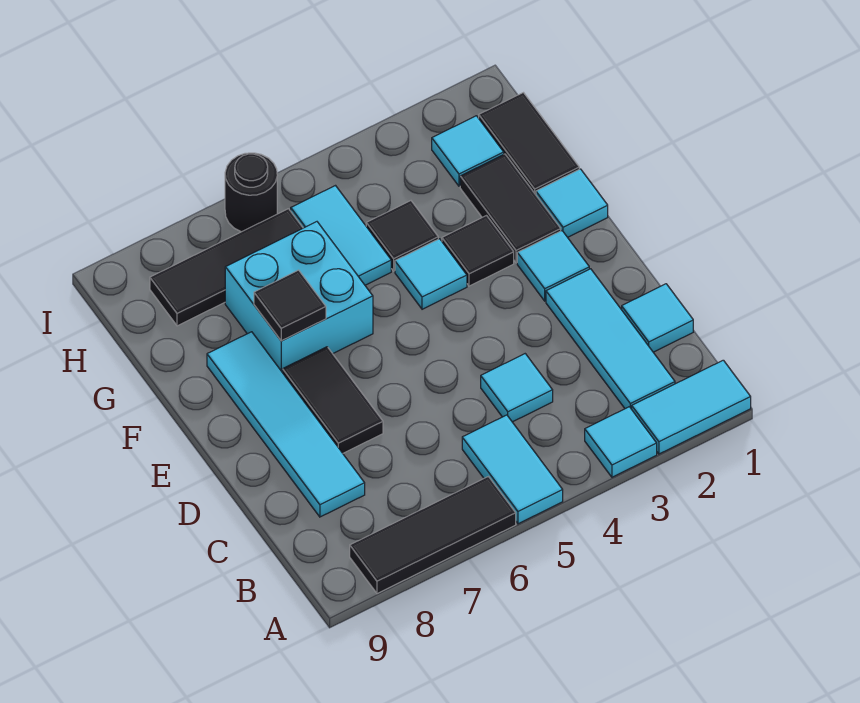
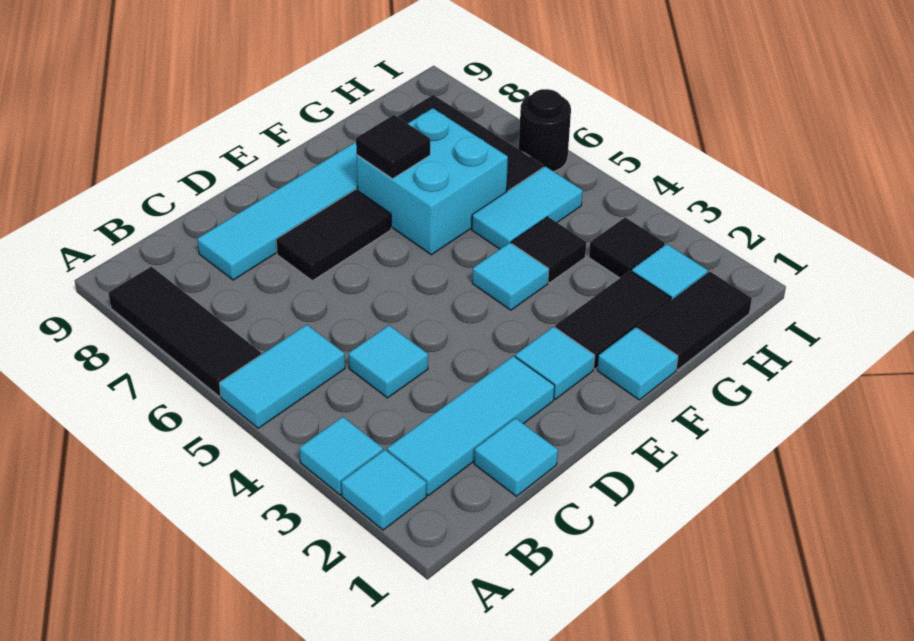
cyan 1x2 tile [632,360,751,454] -> cyan 1x1 tile [341,450,426,530]
black 1x1 tile [442,216,514,286] -> black 1x1 tile moved to [589,217,665,278]

